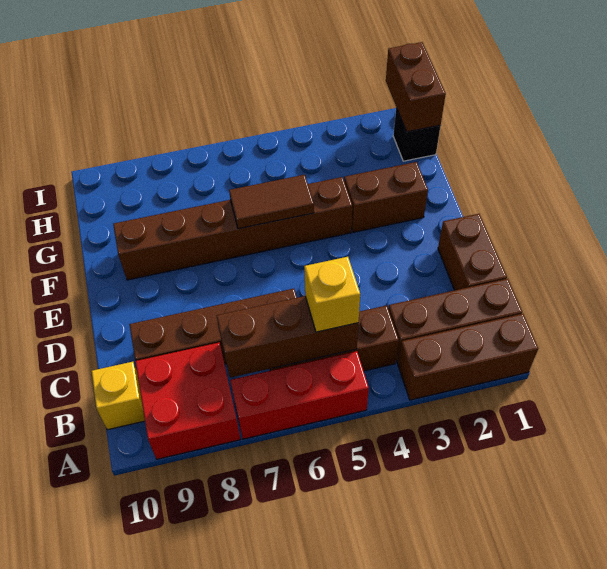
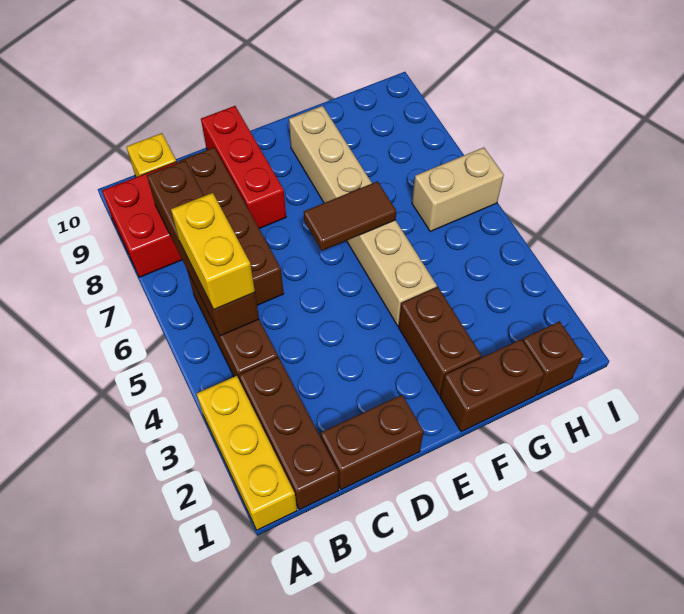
brown 1x3 brick [398,314,538,400] -> yellow 1x3 brick [197,376,297,530]
red 1x3 brick [230,351,369,439] -> red 1x3 brick moved to [201,106,286,229]
brown 1x3 brick [217,296,358,378] -> brown 1x4 brick [147,161,259,336]
yellow 1x1 brick [304,257,360,332] -> yellow 1x2 brick [171,193,255,310]
brown 1x6 brick [113,177,352,280] -> tan 1x6 brick [289,106,437,326]
brown 1x2 tile [229,175,314,229] -> brown 1x2 tile turned to [304,181,396,251]
black 1x1 brick [393,108,441,161] -> brown 1x1 brick [523,321,583,395]
brown 1x2 brick [386,42,446,132] -> brown 1x2 brick moved to [440,339,545,432]
none -> tan 1x2 brick [412,147,504,231]

